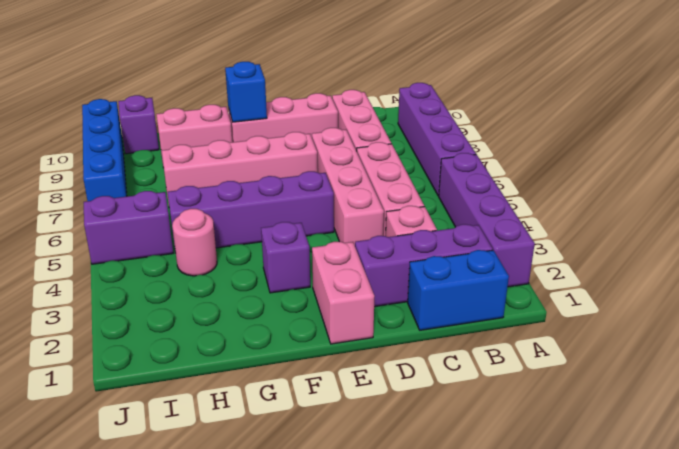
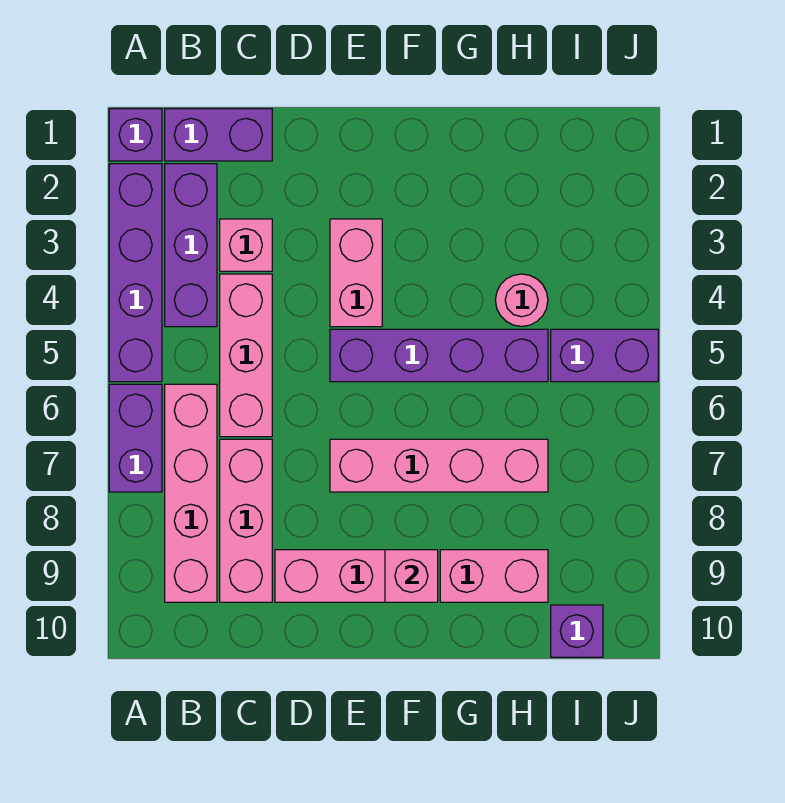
purple 1x4 brick [398,83,476,196] -> purple 1x2 brick [109,384,162,492]
blue 1x2 brick [408,250,509,330] -> purple 1x2 brick [165,109,272,161]
purple 1x3 brick [355,224,493,307] -> purple 1x3 brick turned to [165,164,217,327]
pink 1x4 brick [312,128,384,245] -> pink 1x4 brick moved to [165,384,217,602]
pink 1x2 brick [312,242,375,344] -> pink 1x2 brick moved to [330,219,382,327]
purple 1x1 brick [261,222,310,293] -> purple 1x1 brick moved to [109,109,162,161]
blue 1x1 brick [225,62,267,122] -> pink 1x1 brick [385,550,438,602]
blue 1x4 brick [82,99,127,201] -> none

